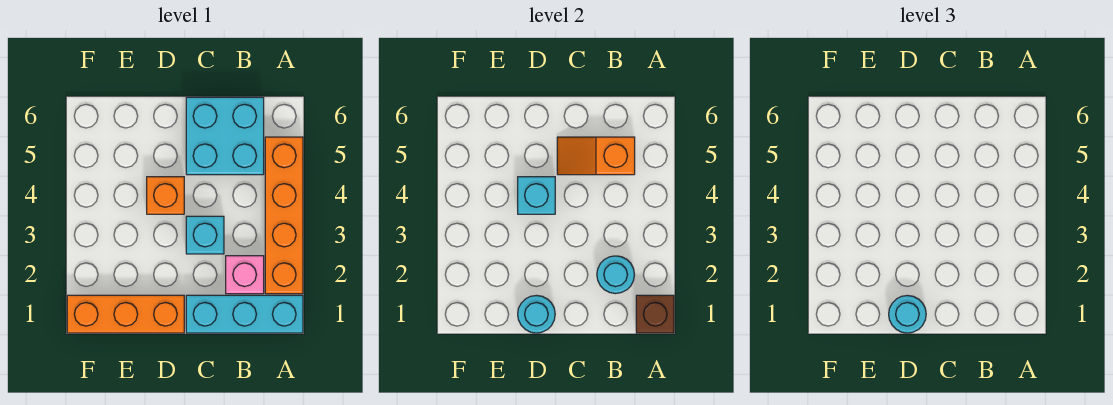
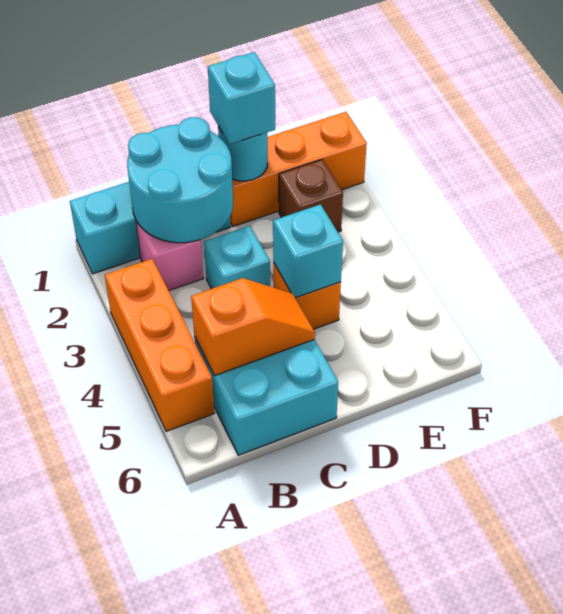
brown 1x1 brick [636,295,674,333] -> brown 1x1 brick moved to [279,159,343,232]
orange 1x4 brick [265,137,303,294] -> orange 1x3 brick [105,259,214,431]
cyan 1x1 round brick [597,256,634,294] -> cyan 2x2 round brick [127,117,233,243]
cyan 1x1 round brick [889,295,926,333] -> cyan 1x1 brick [208,52,275,144]

